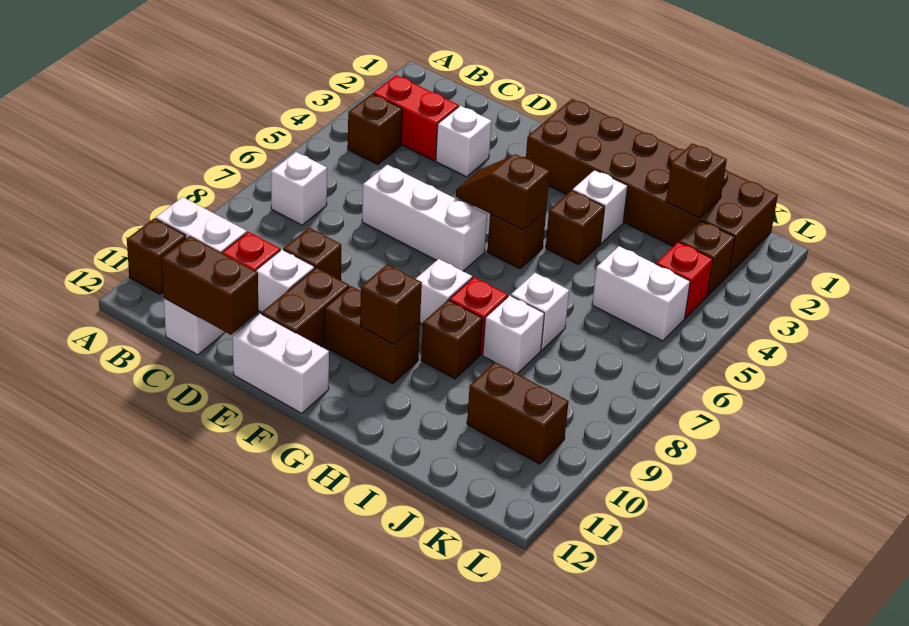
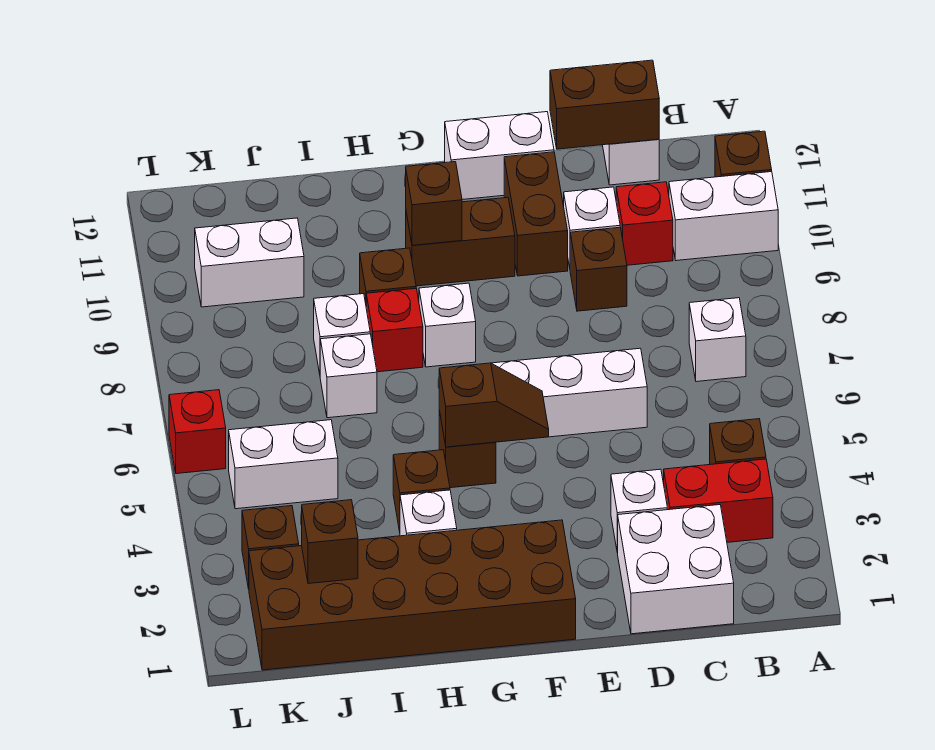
none -> white 2x2 brick [618,505,734,634]
brown 1x2 brick [467,362,569,464] -> white 1x2 brick [195,218,304,307]
red 1x1 brick [656,242,713,318] -> red 1x1 brick moved to [169,390,226,474]

